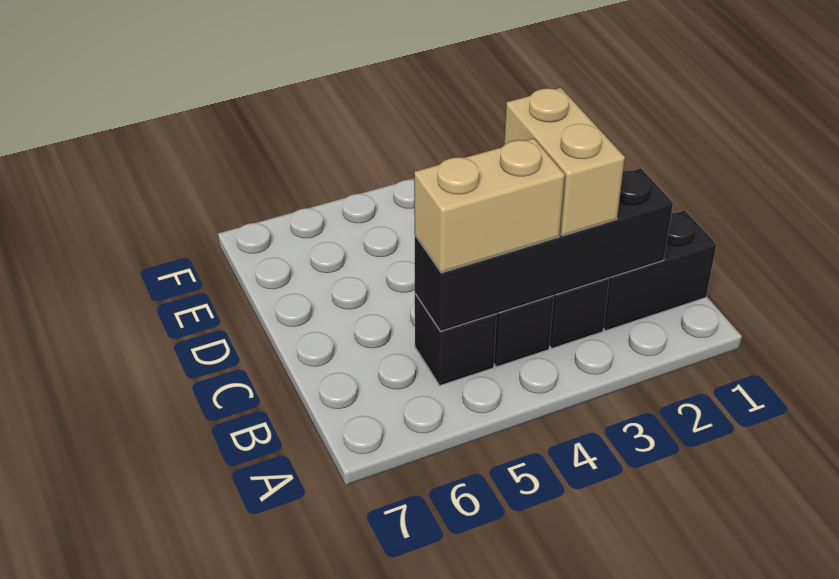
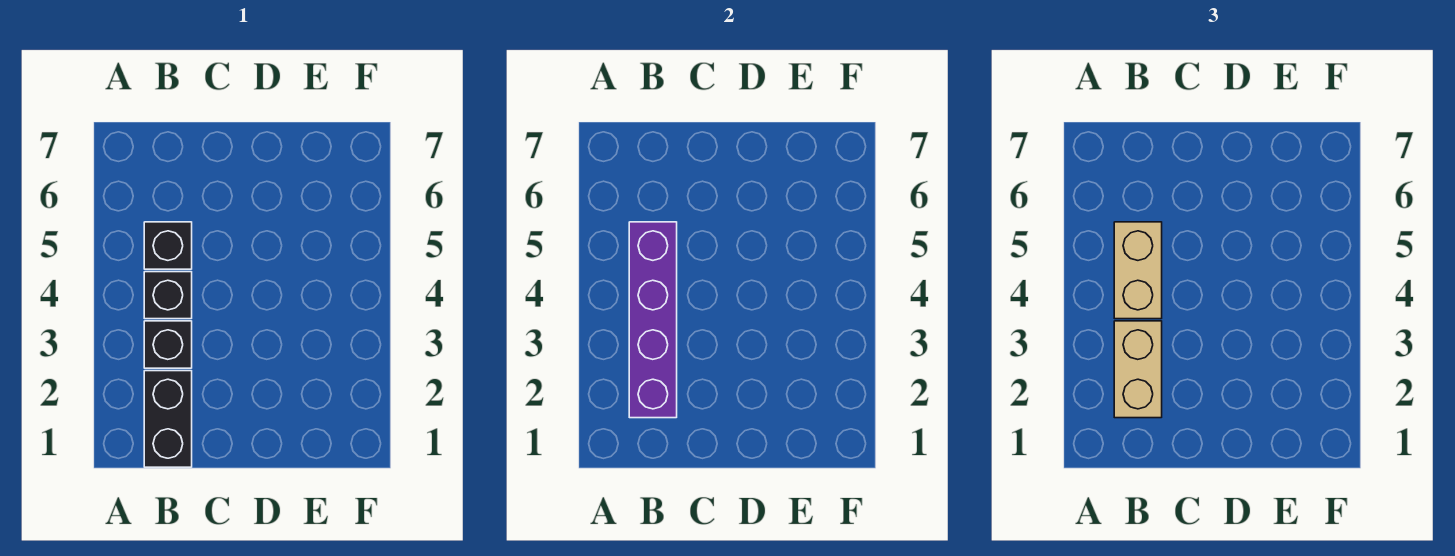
black 1x4 brick [415,168,673,331] -> purple 1x4 brick [629,222,677,418]
tan 1x2 brick [504,88,625,236] -> tan 1x2 brick turned to [1114,321,1162,418]

